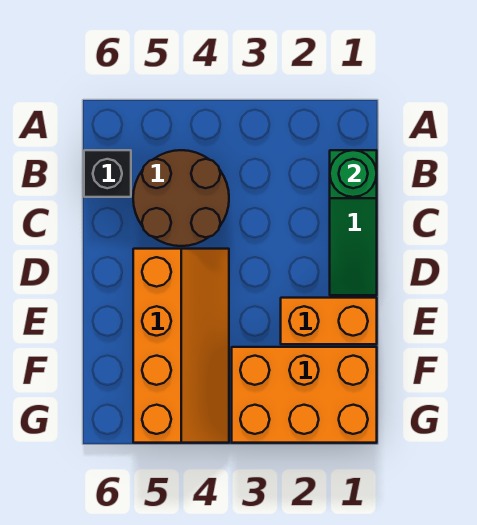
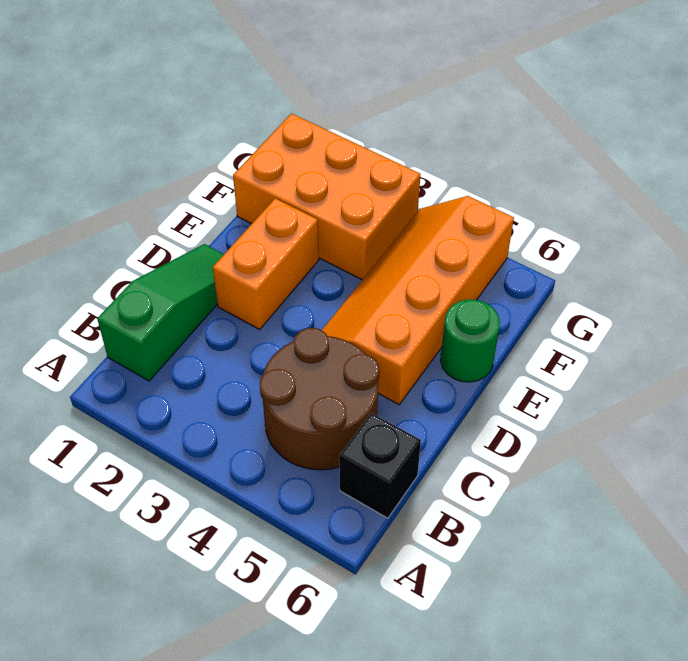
green 1x1 round brick [330,150,377,197] -> green 1x1 round brick moved to [441,299,500,382]
orange 1x2 brick [281,298,377,344] -> orange 1x2 brick turned to [213,198,319,329]

